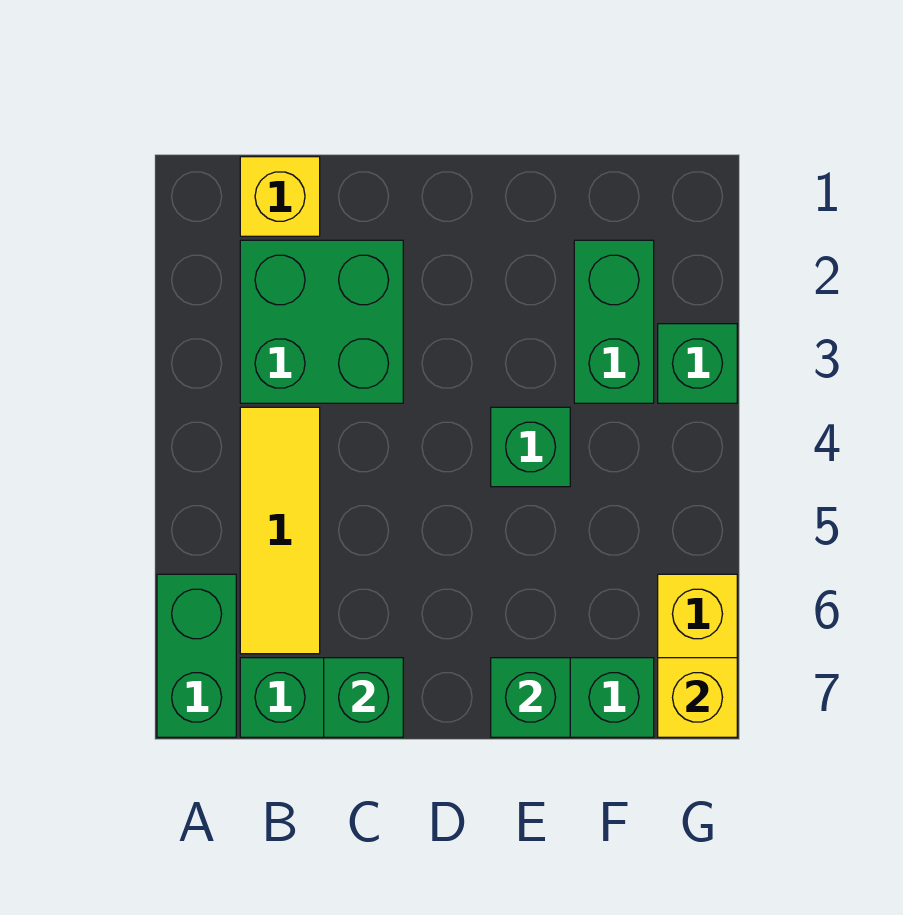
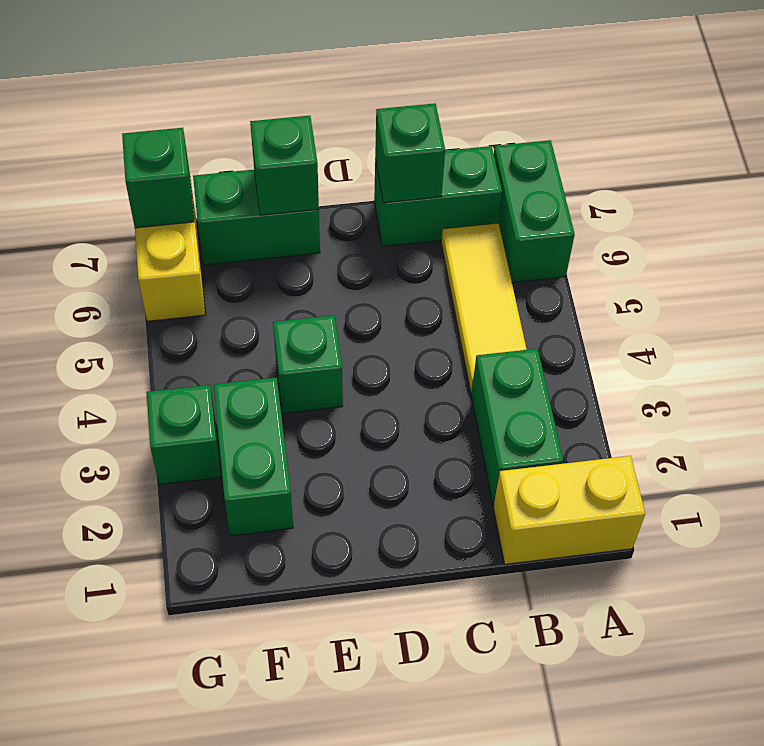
yellow 1x1 brick [240,157,320,236] -> yellow 1x2 brick [493,456,645,564]
green 2x2 brick [240,240,403,403] -> green 1x2 brick [471,349,563,505]
yellow 1x1 brick [658,658,737,737] -> green 1x1 brick [122,128,194,228]

